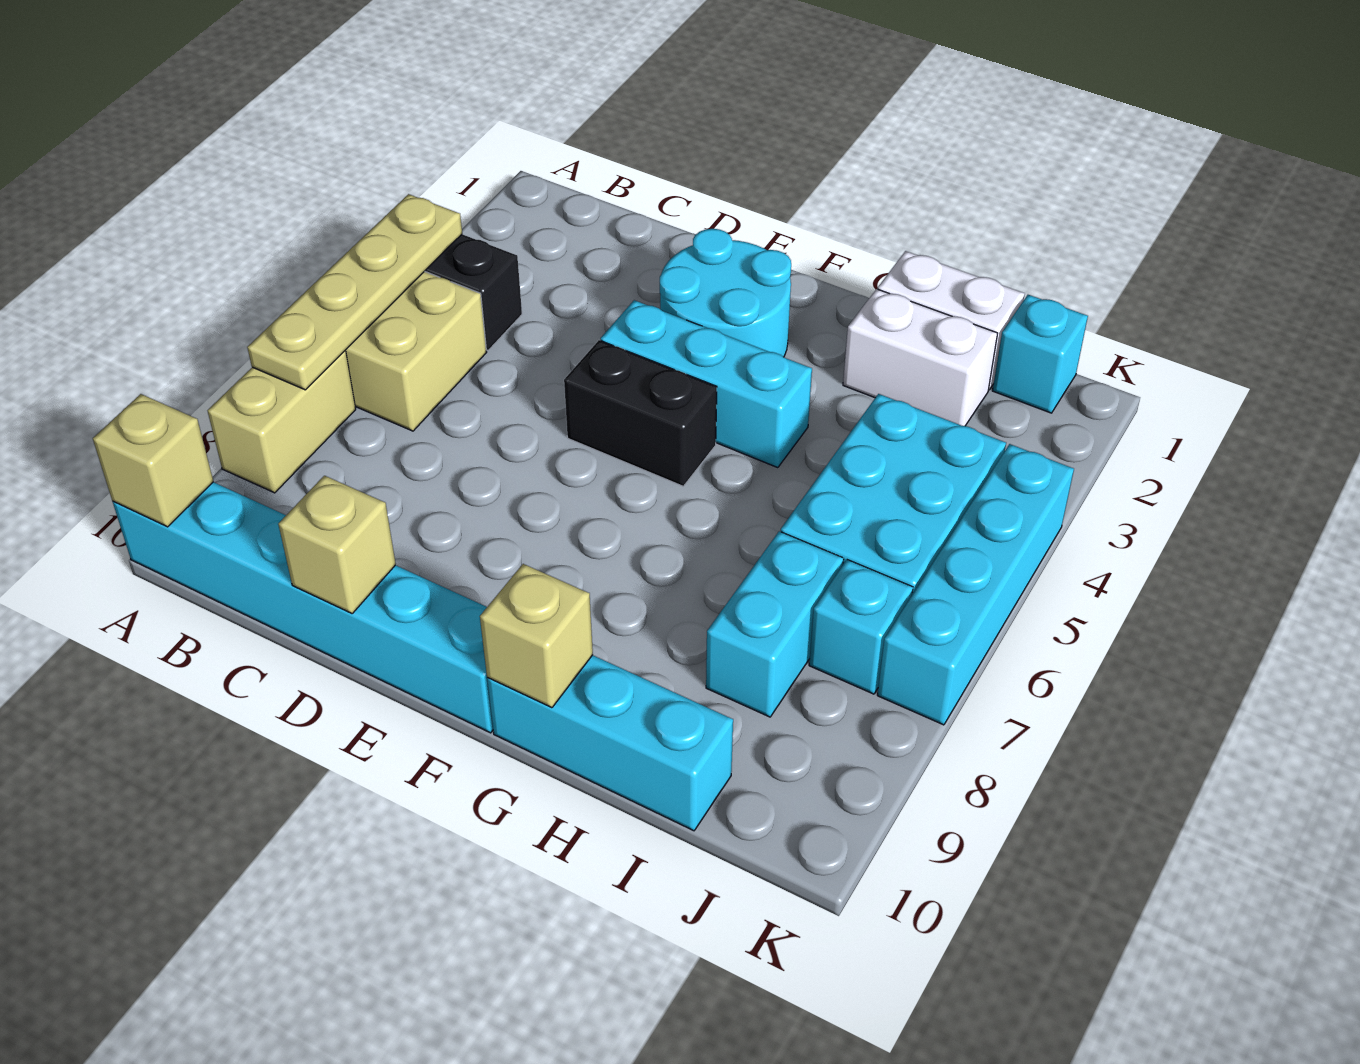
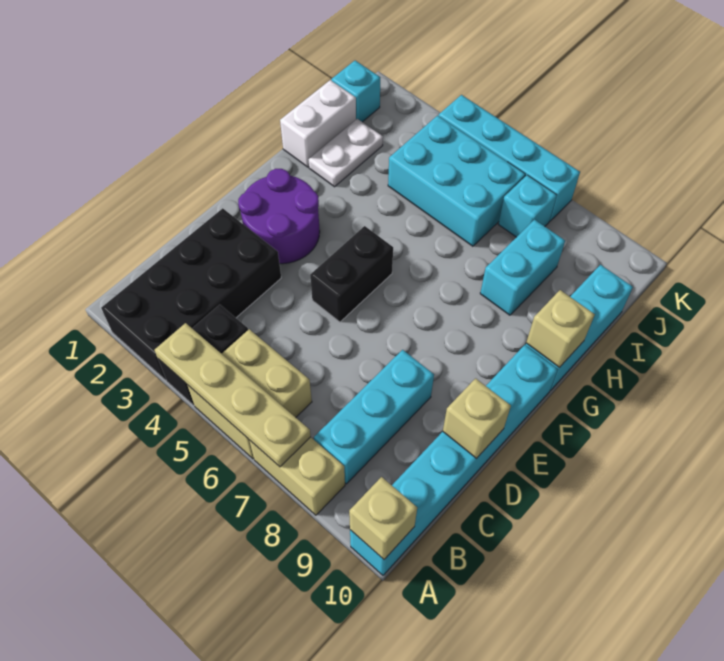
none -> black 2x4 brick [101,208,281,380]
cyan 2x2 round brick [660,229,791,357] -> purple 2x2 round brick [238,169,320,264]
cyan 1x3 brick [601,300,812,468] -> cyan 1x3 brick moved to [314,350,434,484]
white 1x2 brick [843,289,998,426] -> white 1x2 plate [309,119,383,187]
cyan 1x2 brick [706,531,844,717] -> cyan 1x2 brick turned to [480,220,565,315]

